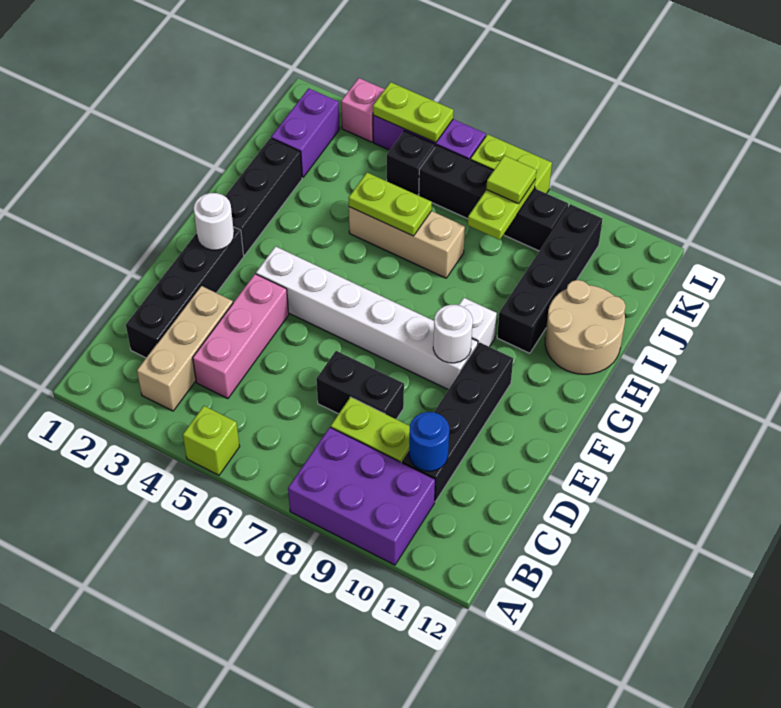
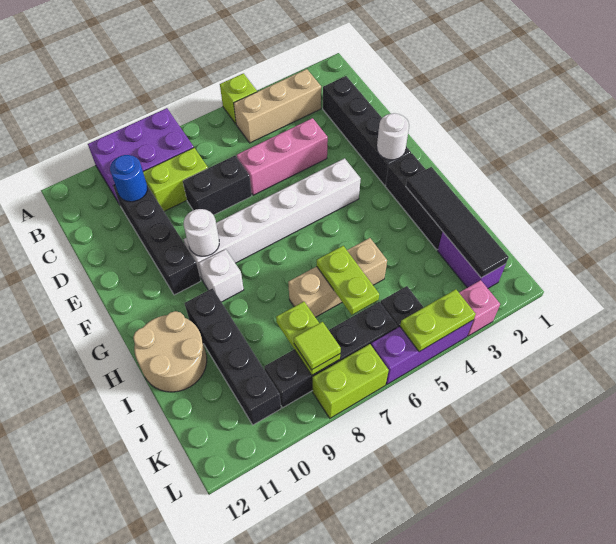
tan 1x3 brick [137,286,233,411] -> tan 1x3 brick turned to [234,69,321,143]
pink 1x3 brick [193,274,289,399] -> pink 1x3 brick turned to [237,118,328,195]
none -> black 1x4 tile [406,167,508,278]
lime 1x2 plate [349,173,432,236] -> lime 1x2 plate turned to [317,246,379,315]

